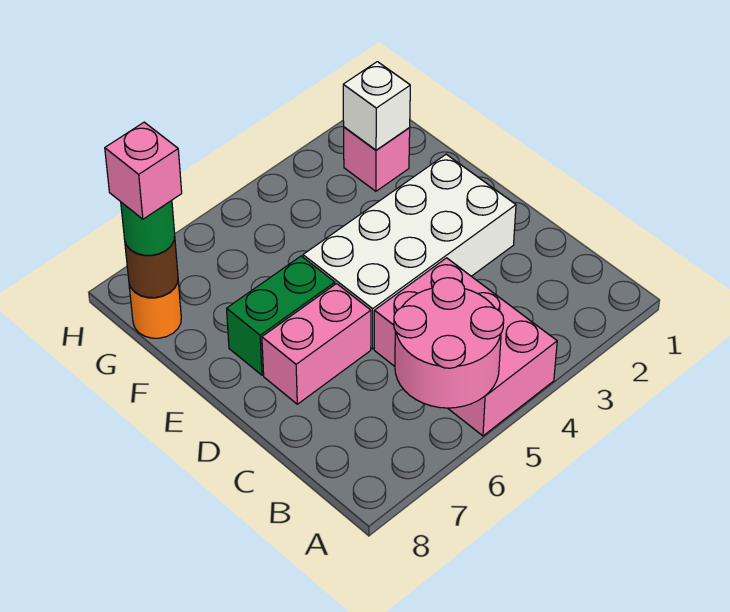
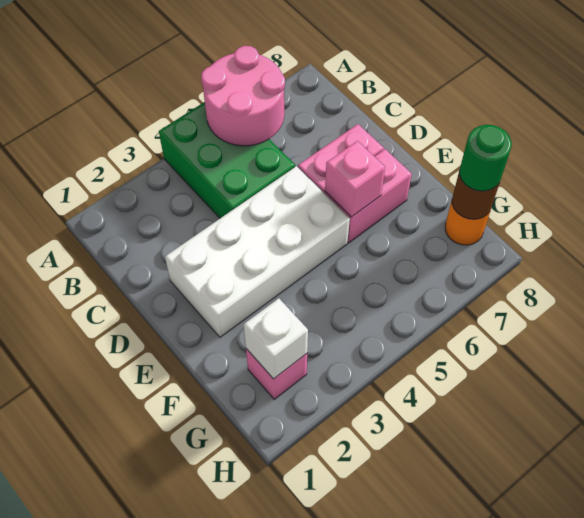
pink 2x3 brick [374,258,557,436] -> green 2x3 brick [159,102,295,218]
green 1x2 brick [227,256,335,375] -> pink 1x2 brick [325,149,412,243]
pink 1x1 brick [105,122,182,219] -> pink 1x1 brick moved to [325,141,385,217]

